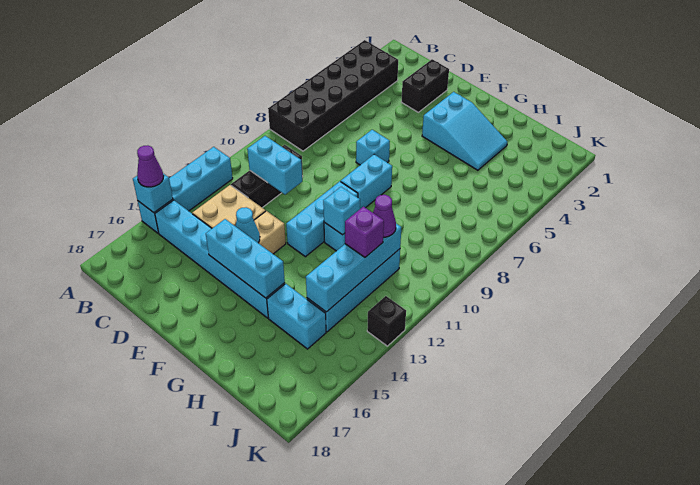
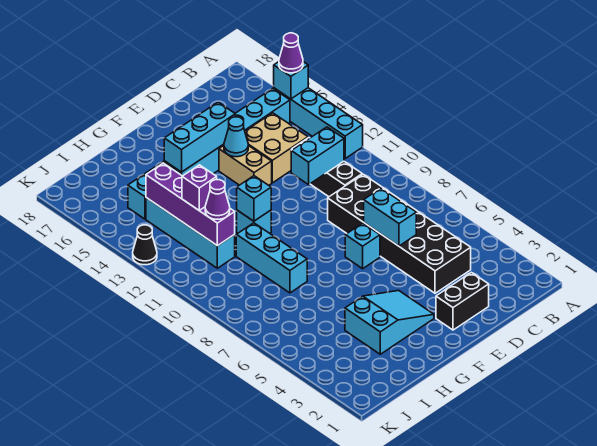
black 2x6 brick [268,40,398,151] -> black 2x6 brick moved to [328,174,471,293]
black 1x2 brick [401,59,449,112] -> black 1x2 brick turned to [436,272,489,330]
cyan 2x3 slope [422,92,507,170] -> cyan 2x3 slope turned to [345,290,434,354]
cyan 1x2 brick [341,154,392,209] -> cyan 1x2 brick moved to [364,188,416,246]
cyan 1x3 brick [286,181,358,257] -> cyan 1x3 brick moved to [236,223,307,293]
cyan 1x4 brick [306,224,401,312] -> purple 1x4 brick [146,163,235,246]
black 1x1 brick [367,296,406,346] -> black 1x1 cone [133,225,157,265]

